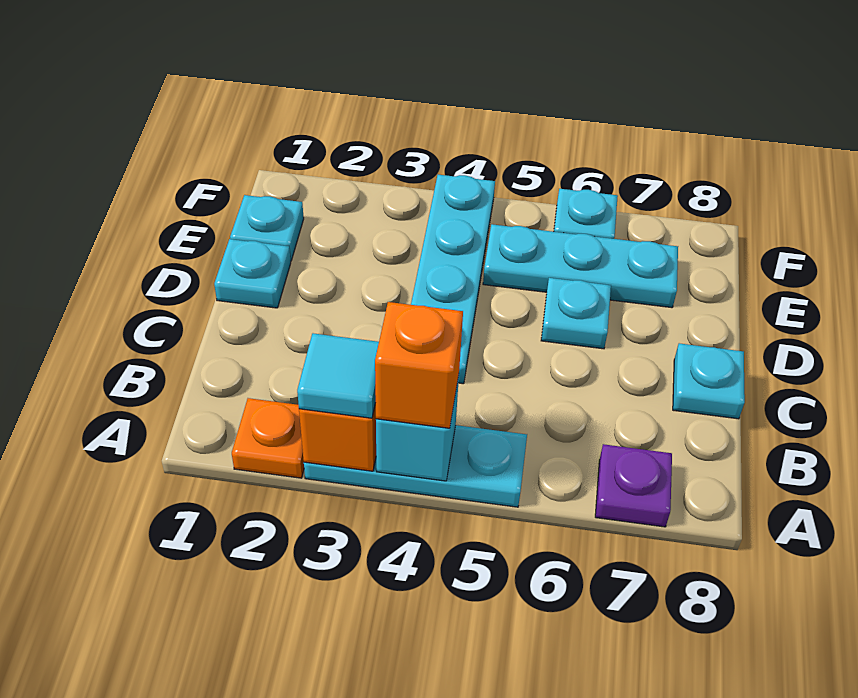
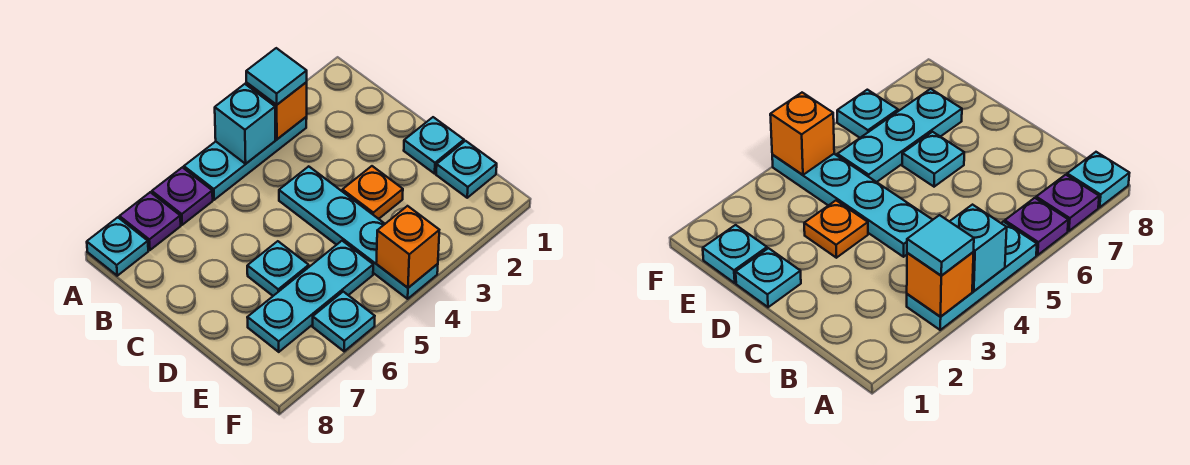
orange 1x1 plate [232,398,304,478] -> orange 1x1 plate moved to [342,166,403,219]
orange 1x1 brick [375,302,463,428] -> orange 1x1 brick moved to [376,206,439,288]
none -> purple 1x1 plate [152,167,213,225]
cyan 1x1 plate [673,343,745,419] -> cyan 1x1 plate moved to [87,217,148,276]

